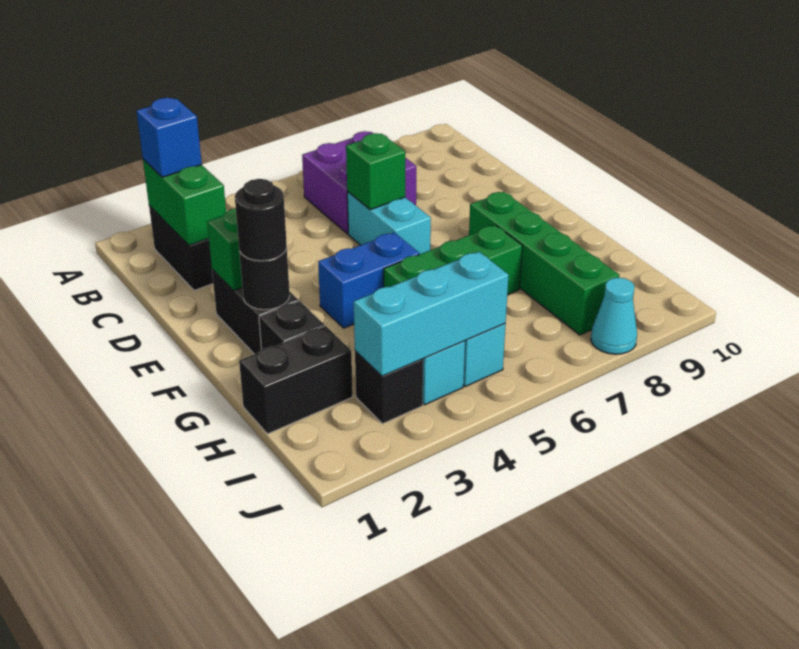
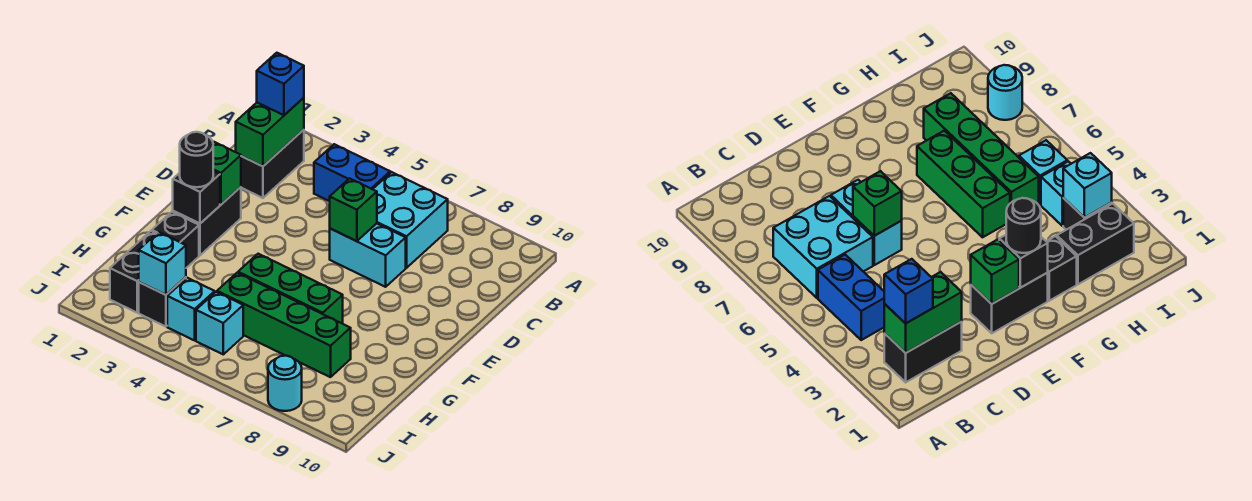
purple 2x2 brick [302,131,416,234] -> cyan 2x2 brick [373,172,448,268]
cyan 1x2 brick [347,192,431,254] -> cyan 1x2 brick turned to [330,224,406,287]
black 1x1 round brick [239,248,290,310] -> black 1x1 brick [173,171,220,224]
blue 1x2 brick [318,233,420,328] -> blue 1x2 brick moved to [314,144,390,201]
green 1x4 brick [469,192,619,335] -> green 1x4 brick turned to [217,273,351,377]
black 1x2 brick [239,326,353,434] -> black 1x2 brick turned to [110,231,156,312]
cyan 1x3 brick [354,252,508,376] -> cyan 1x1 brick [139,232,186,295]
cyan 1x1 cone [591,278,637,354] -> cyan 1x1 round brick [268,356,302,411]

